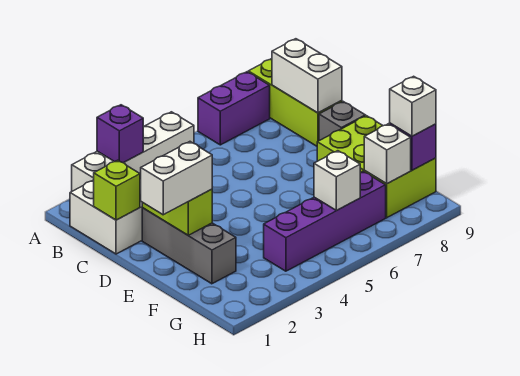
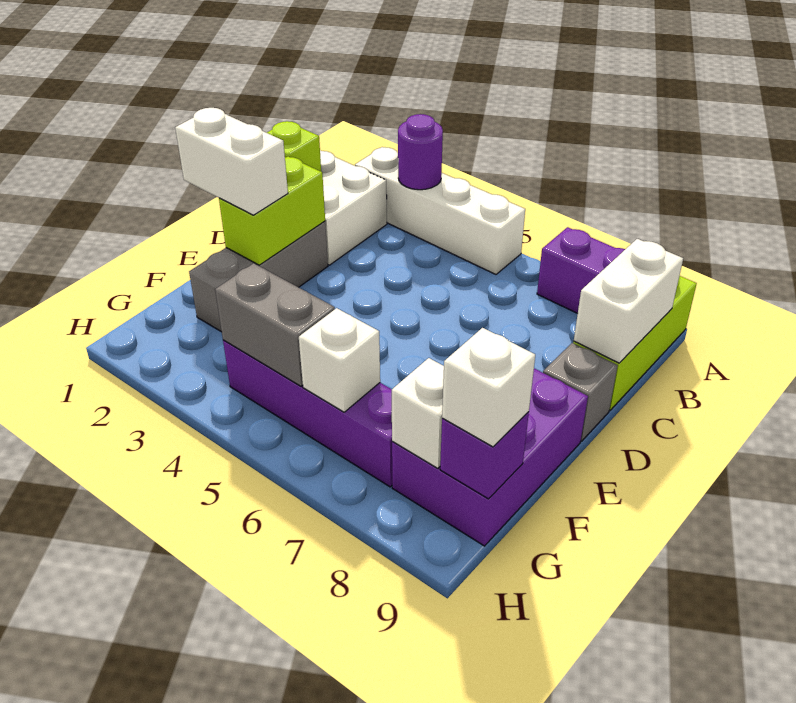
purple 1x1 brick [97,105,143,163] -> purple 1x1 round brick [398,114,443,190]
lime 2x3 brick [317,116,436,218] -> purple 2x3 brick [392,368,588,546]
none -> grey 1x2 brick [215,263,335,386]

